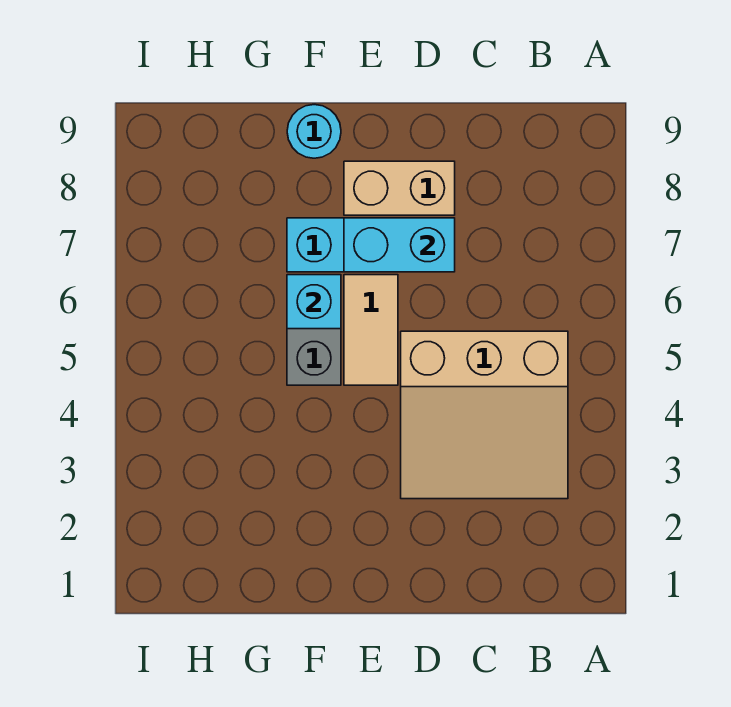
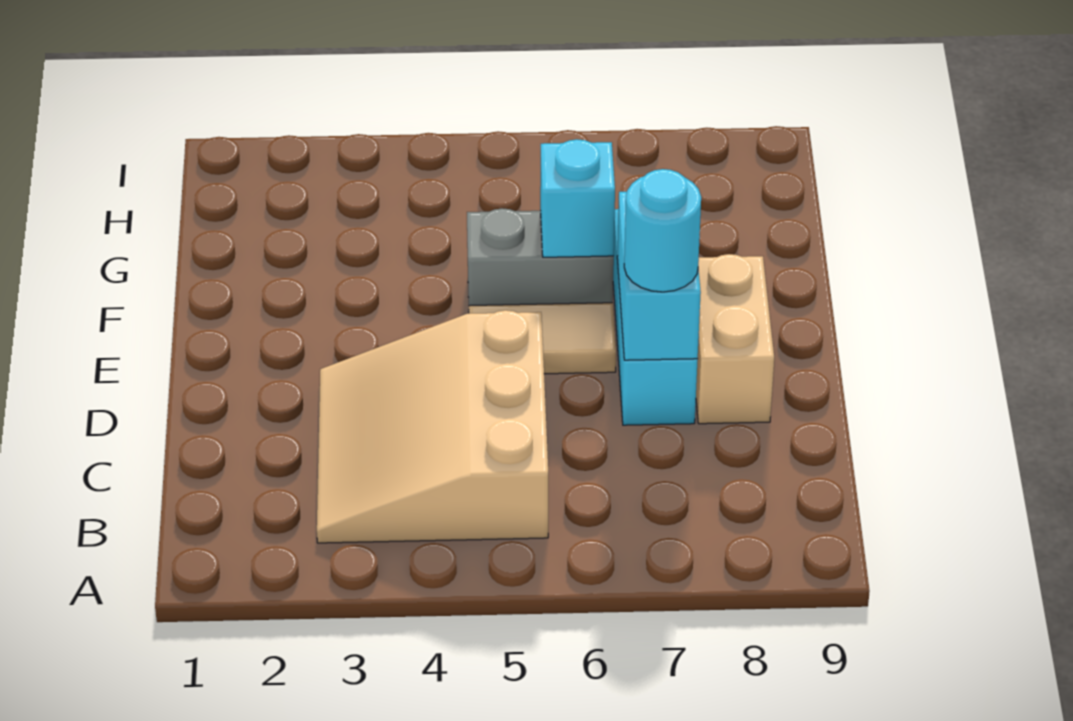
cyan 1x1 round brick [287,105,341,158] -> cyan 1x1 round brick moved to [624,169,701,292]

